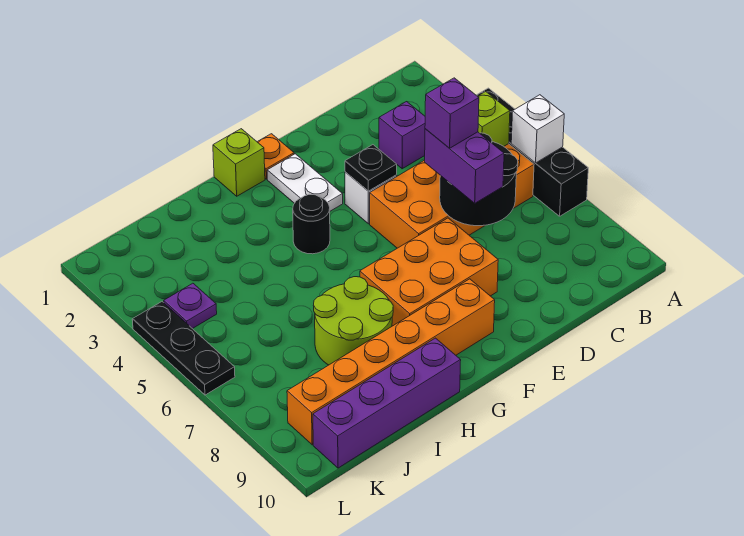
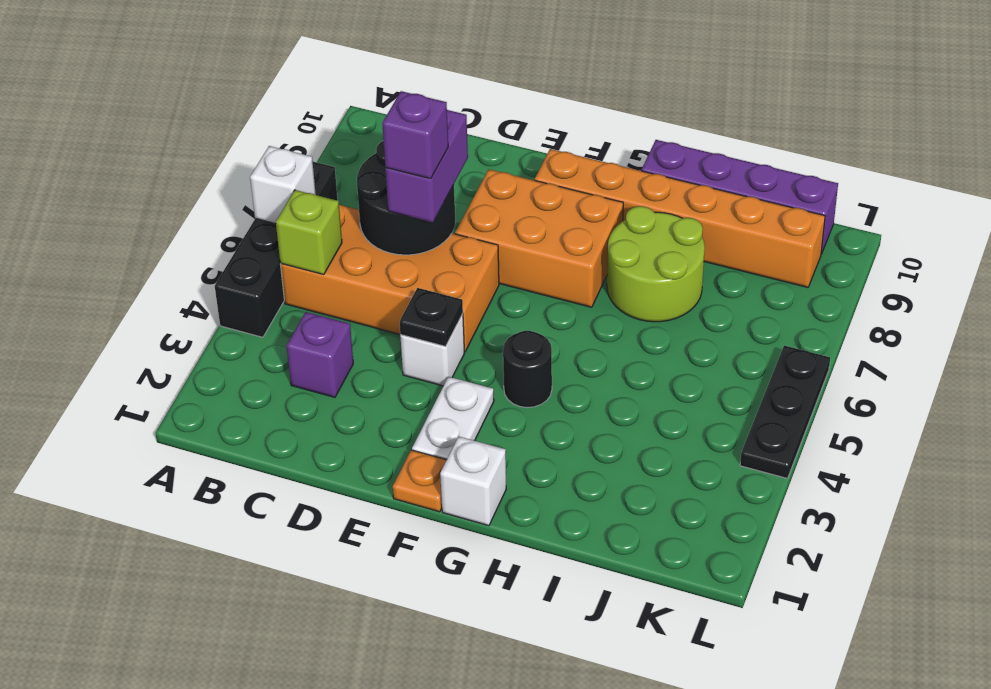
lime 1x1 brick [213,129,265,196] -> white 1x1 brick [440,436,506,526]
purple 1x1 plate [164,283,217,329] -> none

